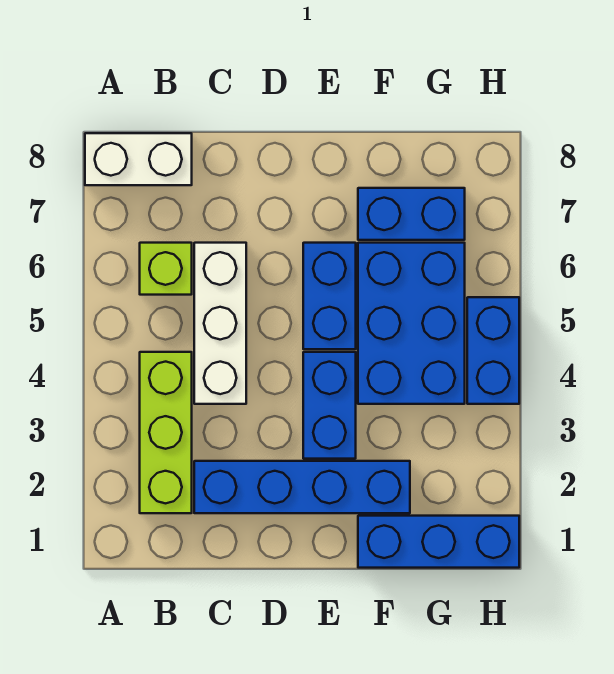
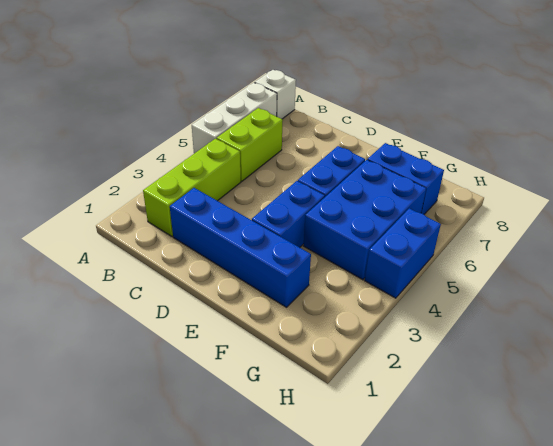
white 1x2 brick [85,133,192,185] -> white 1x1 brick [255,70,296,119]
lime 1x1 brick [140,243,192,295] -> lime 1x2 brick [217,108,283,181]
white 1x3 brick [194,243,246,404] -> white 1x3 brick moved to [192,83,277,153]
blue 1x3 brick [358,516,519,568] -> none

